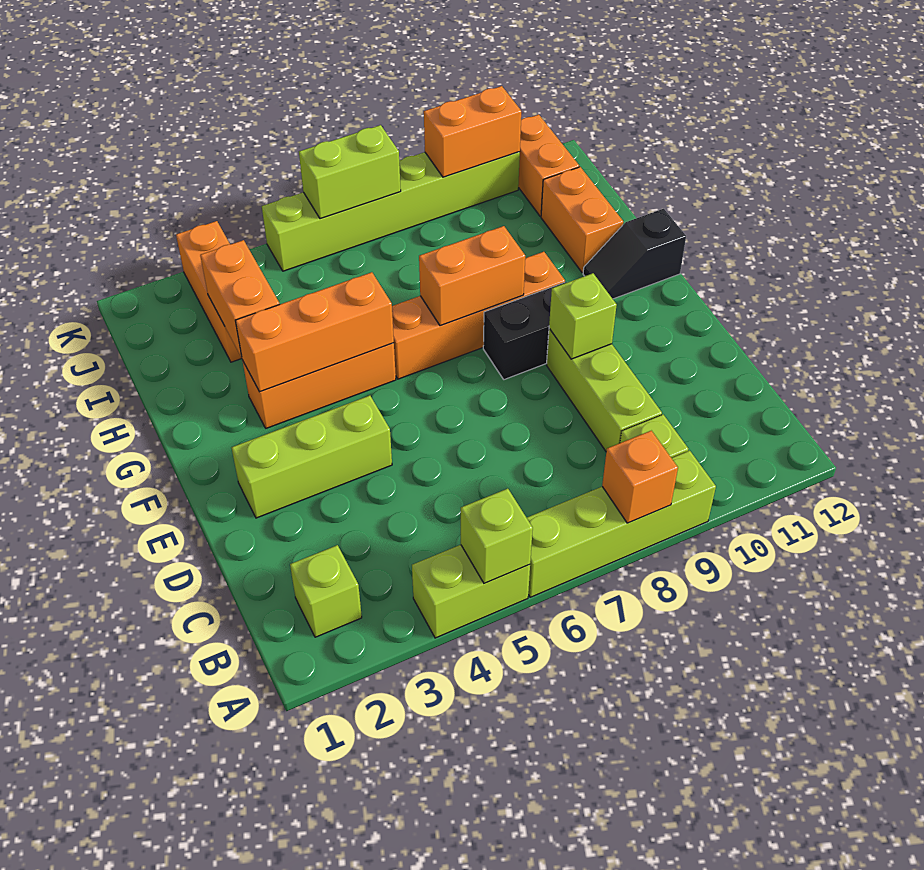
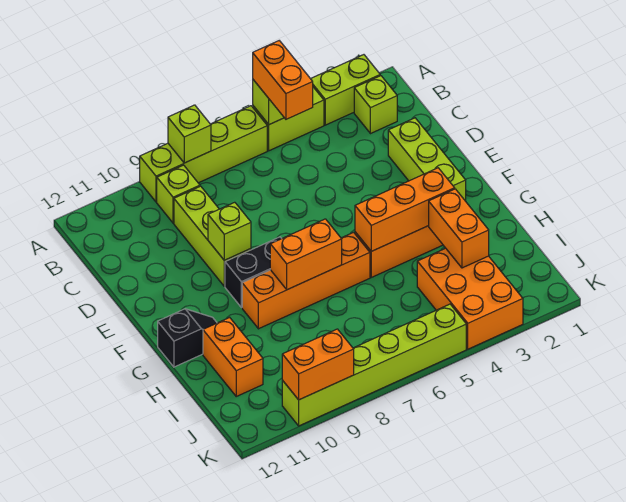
orange 1x1 brick [602,431,678,523] -> lime 1x1 brick [168,105,211,163]
lime 1x3 brick [231,396,392,518] -> lime 1x3 brick turned to [388,118,466,201]
orange 1x3 brick [176,221,242,362] -> orange 2x3 brick [417,248,523,349]
orange 1x2 brick [518,115,579,216] -> orange 1x2 brick moved to [253,41,313,119]
lime 1x2 brick [299,125,401,219] -> lime 1x2 brick moved to [311,55,380,125]

